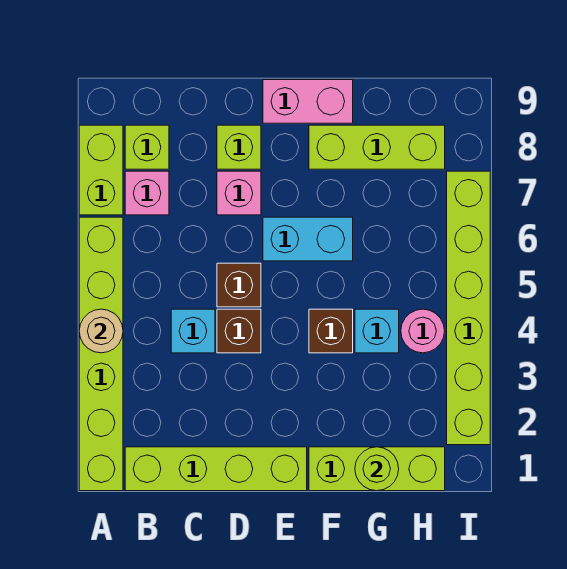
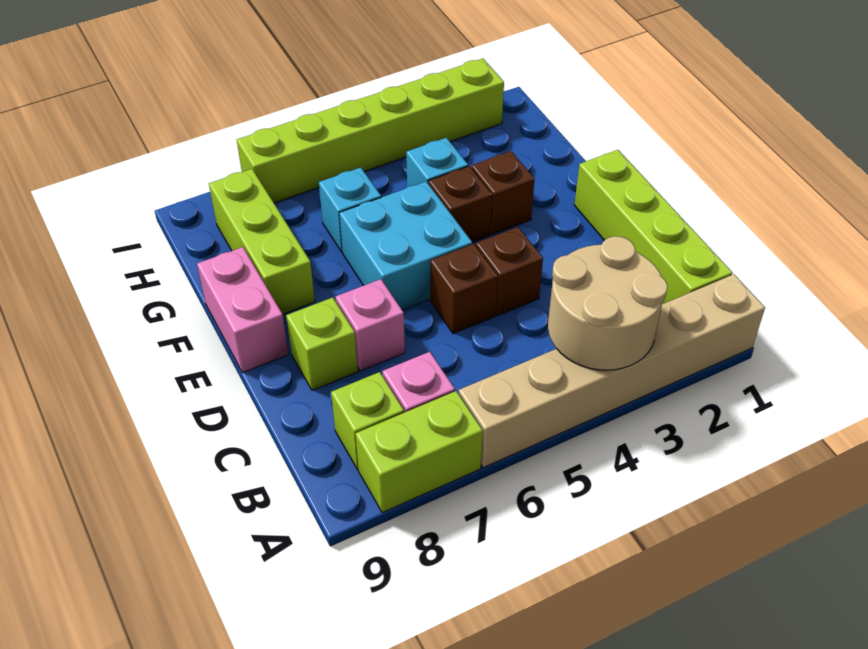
lime 1x6 brick [79,217,123,491] -> tan 1x6 brick [459,274,765,468]
tan 1x1 round brick [79,309,123,353] -> tan 2x2 round brick [548,236,667,370]
cyan 1x1 brick [171,309,215,353] -> cyan 1x1 brick moved to [319,167,381,252]
cyan 1x2 brick [263,217,353,261] -> cyan 2x2 brick [339,182,472,310]
lime 1x3 brick [309,447,445,491] -> none
none -> brown 1x1 brick [471,151,535,235]
lime 1x1 round brick [355,447,399,491] -> none
pink 1x1 round brick [401,309,444,353] -> none

